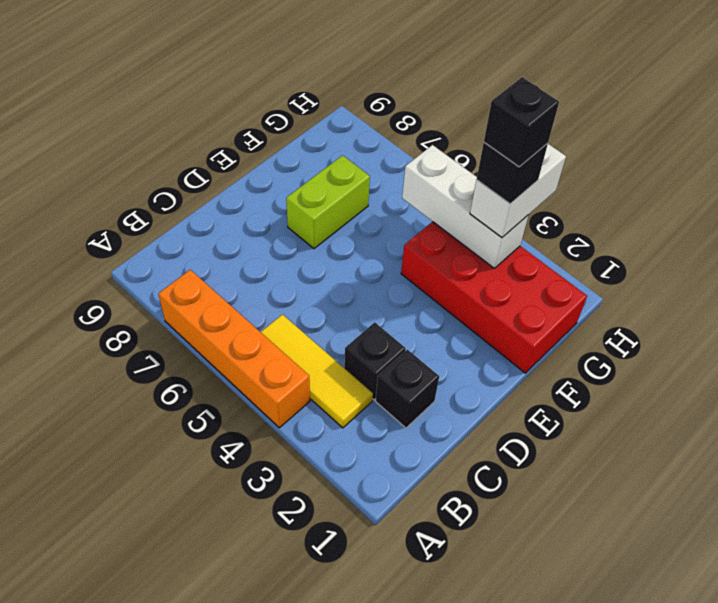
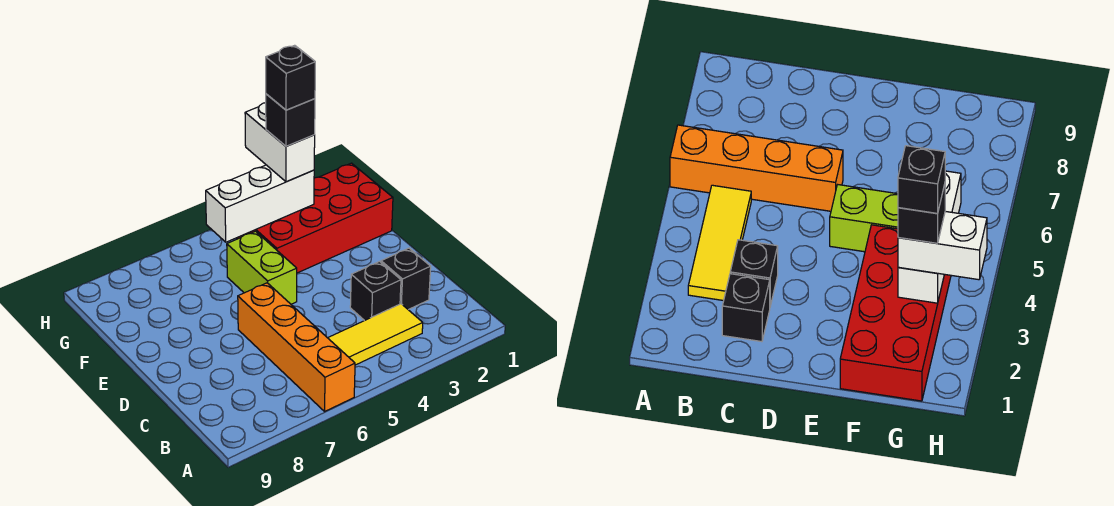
orange 1x4 brick [158,270,310,428] -> orange 1x4 brick turned to [238,283,355,411]
lime 1x2 brick [286,155,370,249] -> lime 1x2 brick moved to [227,231,297,304]

